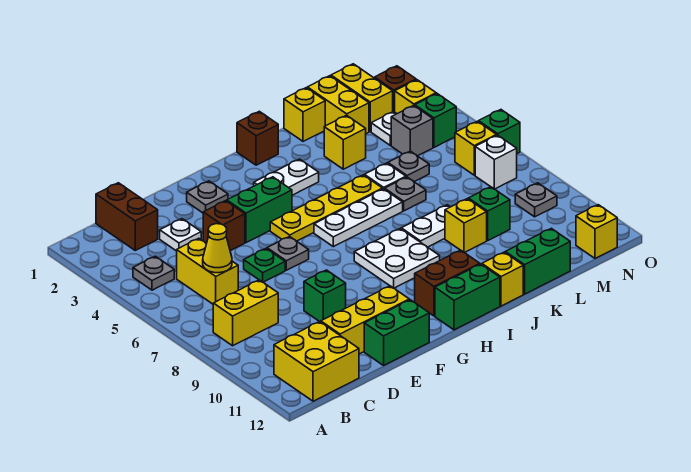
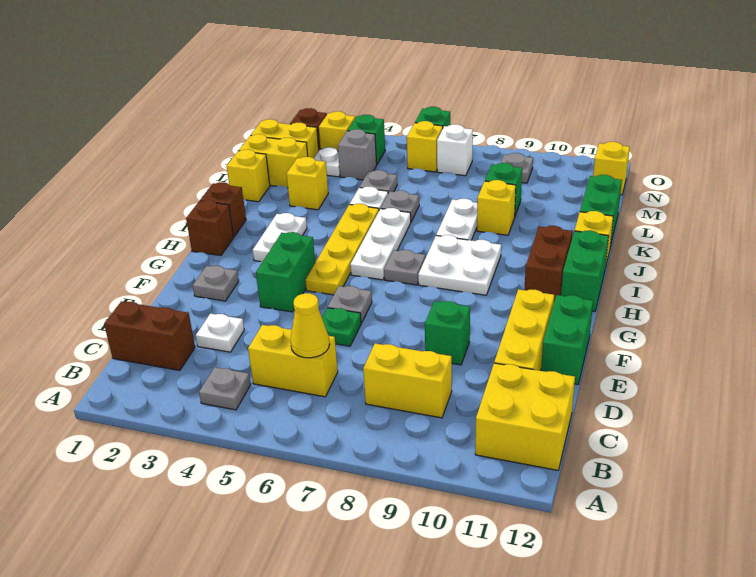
yellow 1x2 brick [213,280,278,346] -> yellow 1x2 brick turned to [363,343,452,418]
brown 1x1 brick [203,201,245,251] -> brown 1x1 brick moved to [186,200,234,256]
none -> grey 1x1 plate [384,250,425,285]

